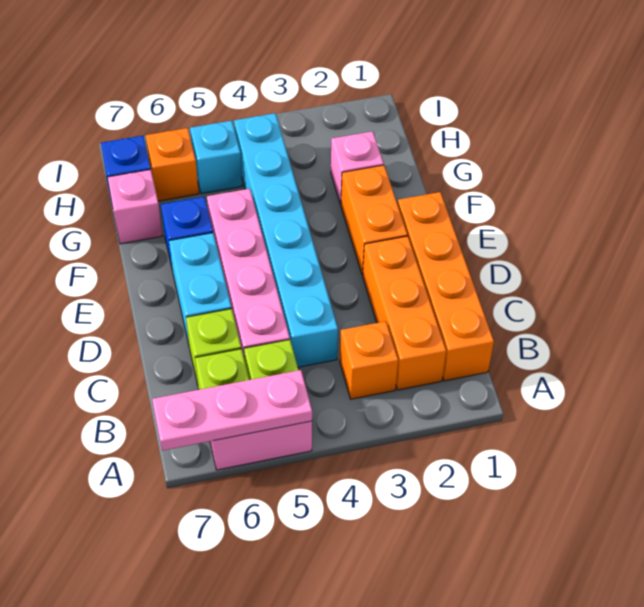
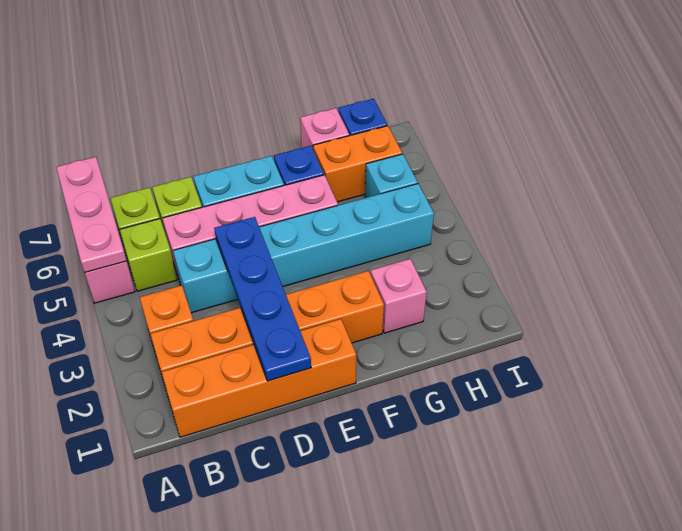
none -> blue 1x4 plate [214,217,311,381]
orange 1x1 brick [146,128,199,201] -> orange 1x2 brick [313,126,402,202]

